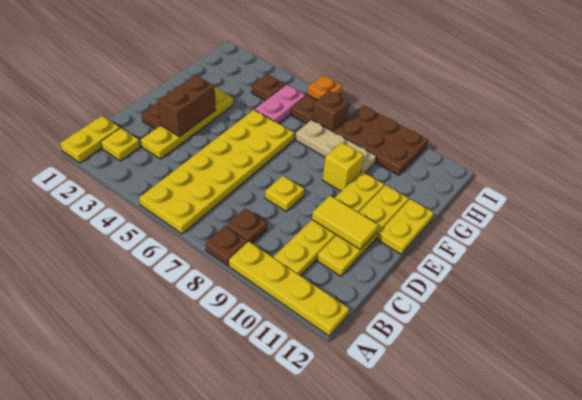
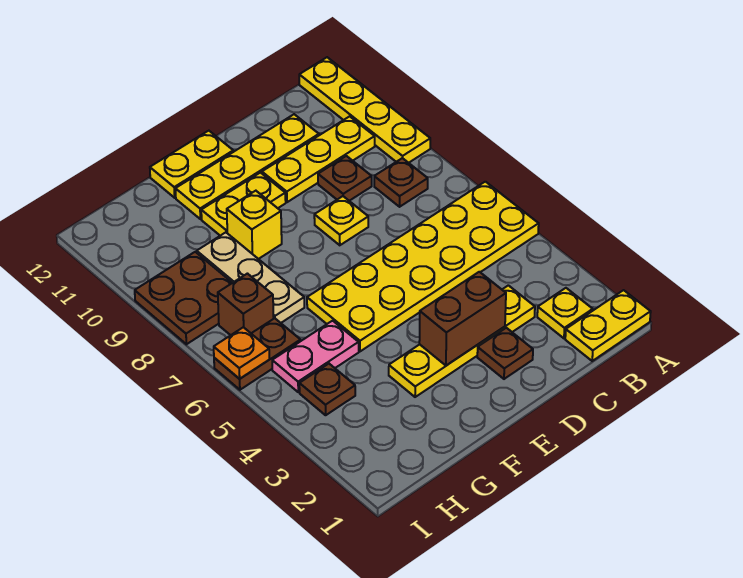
brown 1x1 plate [205,226,247,266] -> brown 1x1 plate moved to [318,156,372,201]
yellow 1x2 tile [312,196,378,250] -> none
brown 2x3 plate [334,105,428,175] -> brown 2x2 plate [135,252,232,344]

